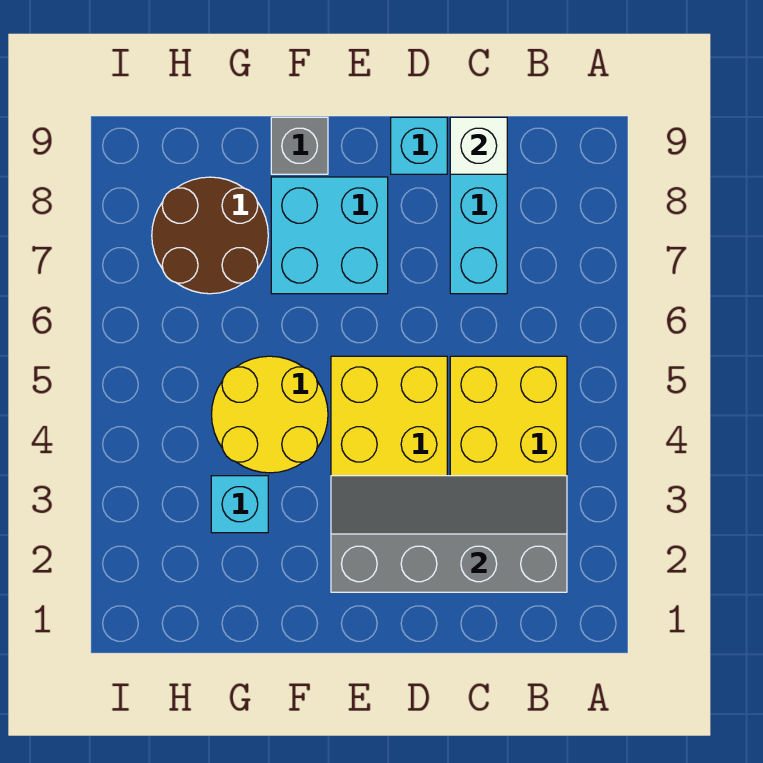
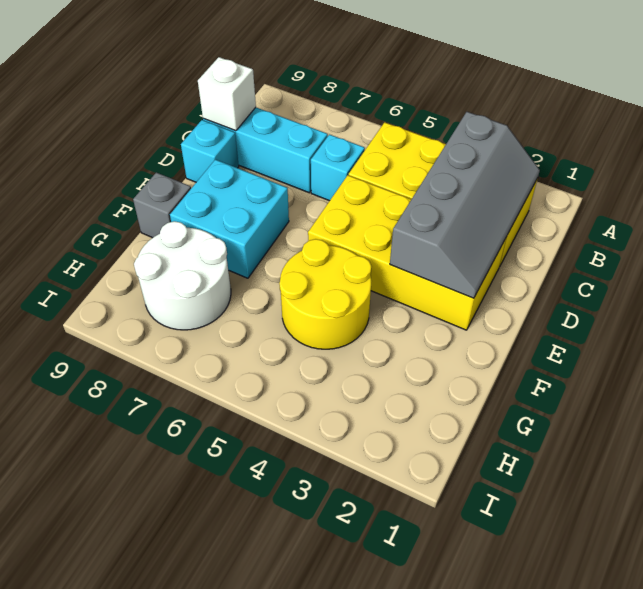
grey 2x4 slope [331,476,567,592] -> grey 2x4 slope turned to [390,112,540,298]
cyan 1x1 brick [211,476,268,533] -> cyan 1x1 brick moved to [311,135,365,201]
brown 2x2 round brick [152,177,268,294] -> white 2x2 round brick [134,221,231,330]

